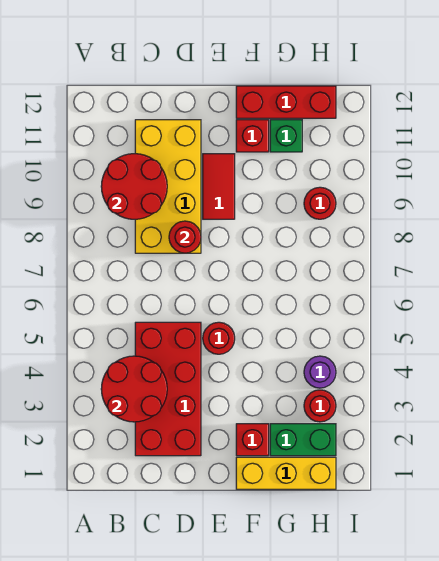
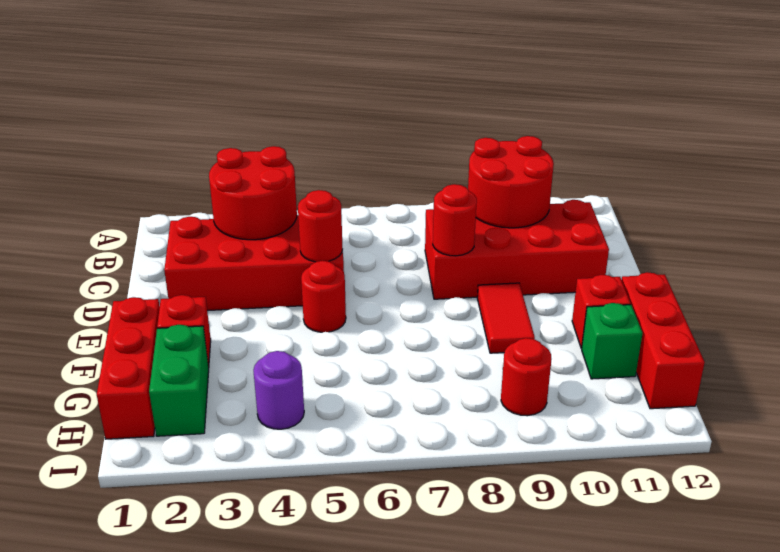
yellow 2x4 brick [135,120,201,253] -> red 2x4 brick [425,200,609,299]
red 1x2 tile [203,154,235,219] -> red 1x2 tile turned to [477,283,535,353]
yellow 1x3 brick [236,457,336,489] -> red 1x3 brick [97,297,160,439]
red 1x1 round brick [304,390,336,422] -> red 1x1 round brick moved to [298,190,342,262]

